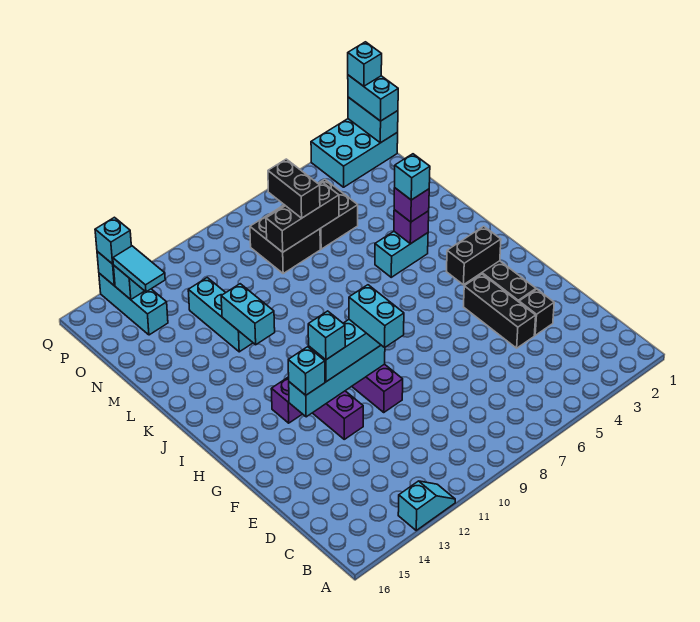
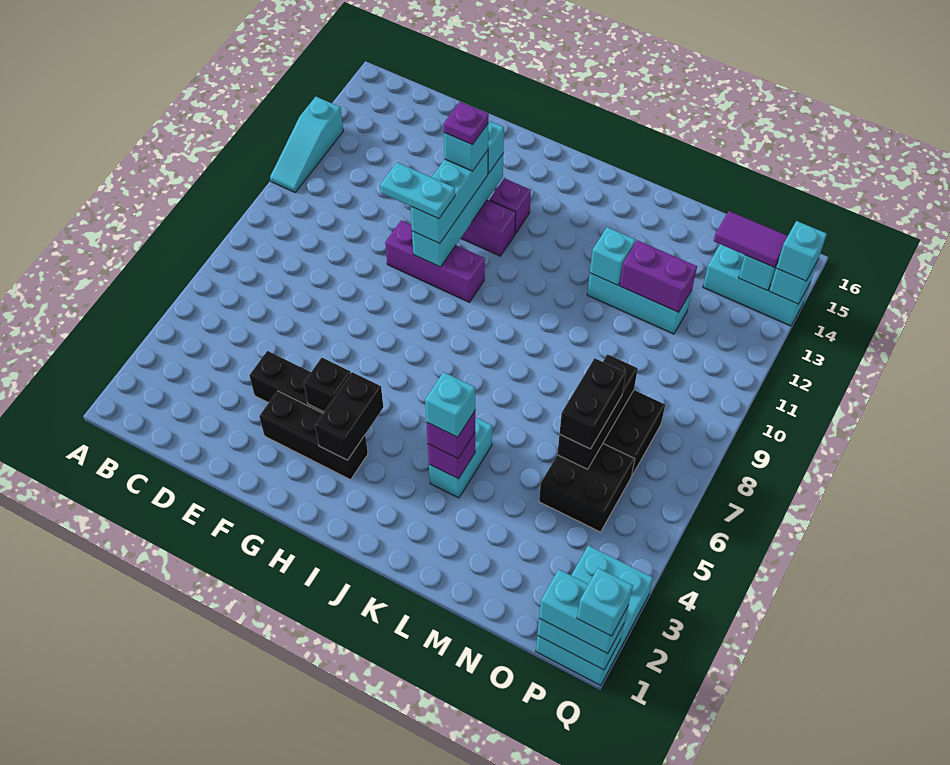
cyan 1x2 slope [398,481,455,530] -> cyan 1x3 slope [270,97,343,192]
black 1x1 brick [519,289,554,335] -> black 1x1 brick moved to [304,358,351,412]
cyan 1x2 brick [349,285,404,347] -> cyan 1x2 plate [380,162,455,219]
none -> purple 1x1 plate [444,102,489,145]
cyan 1x2 brick [221,284,275,345] -> cyan 1x1 brick [590,227,636,285]
none -> purple 1x2 brick [620,240,697,312]
black 1x2 brick [268,159,320,218] -> black 1x2 brick turned to [559,358,626,449]
cyan 1x2 tile [113,246,165,292] -> purple 1x2 tile [714,211,788,268]

